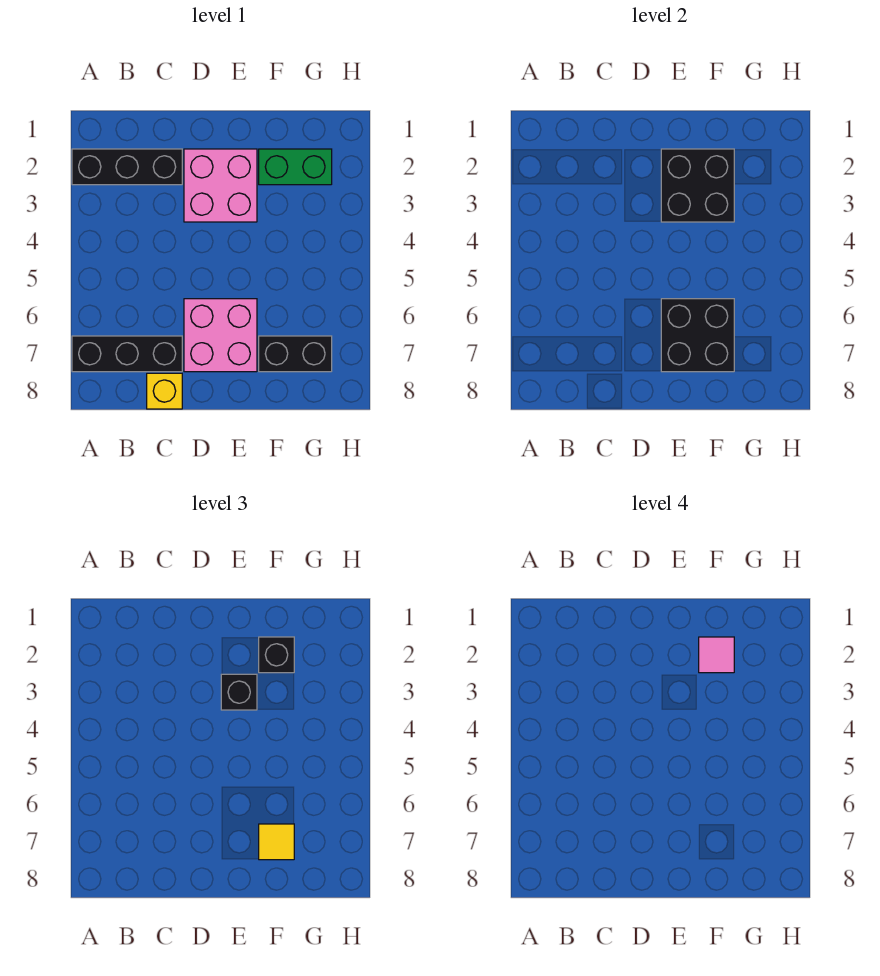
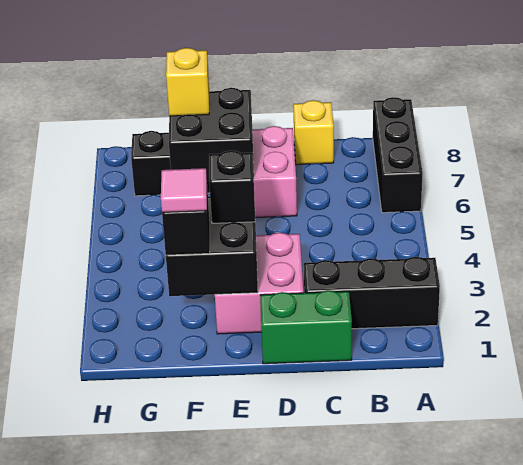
black 1x3 brick [72,336,182,372] -> black 1x3 brick turned to [373,97,423,213]
green 1x2 brick [259,149,332,185] -> green 1x2 brick moved to [260,290,352,364]
yellow 1x1 tile [259,824,294,860] -> yellow 1x1 brick [166,48,209,116]

